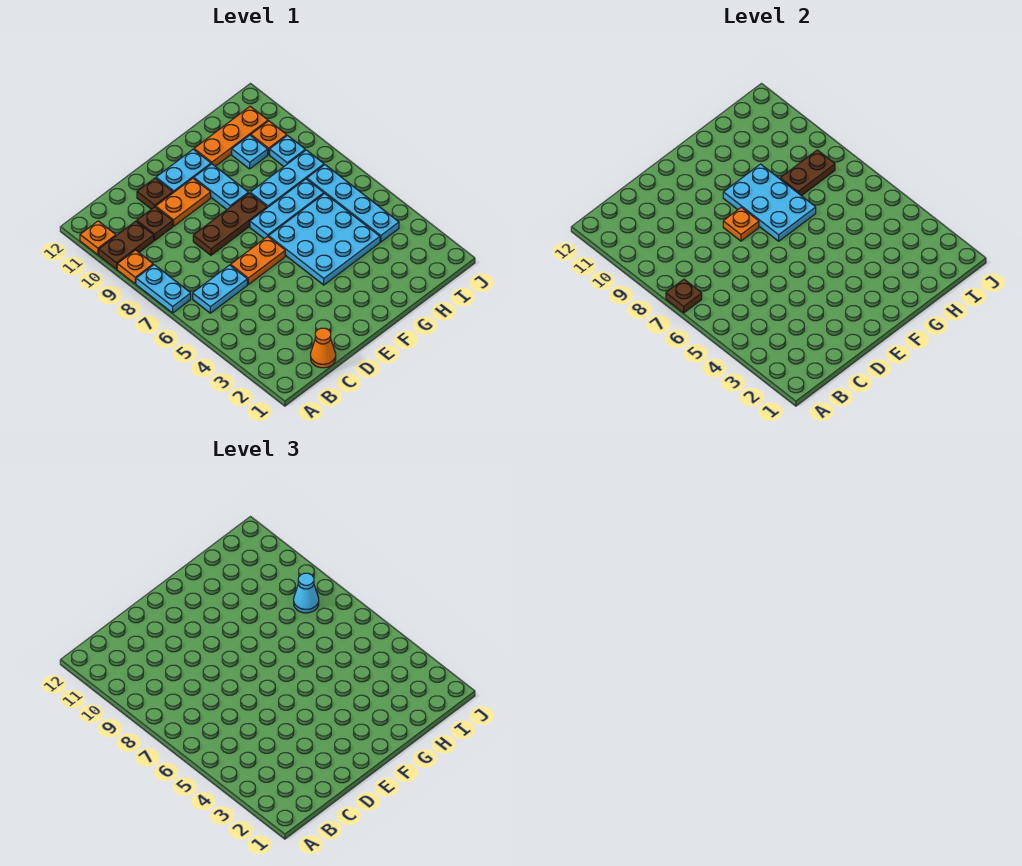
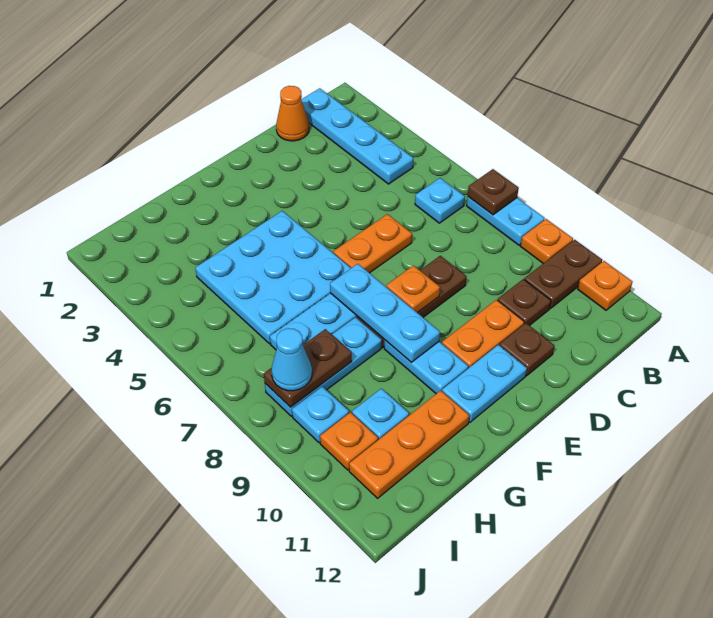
cyan 1x2 plate [193,265,247,313] -> cyan 1x1 plate [415,178,465,223]
cyan 2x3 plate [723,164,816,241] -> cyan 1x3 plate [330,264,440,362]
cyan 1x4 plate [307,165,399,242] -> cyan 1x4 plate moved to [301,88,414,184]

